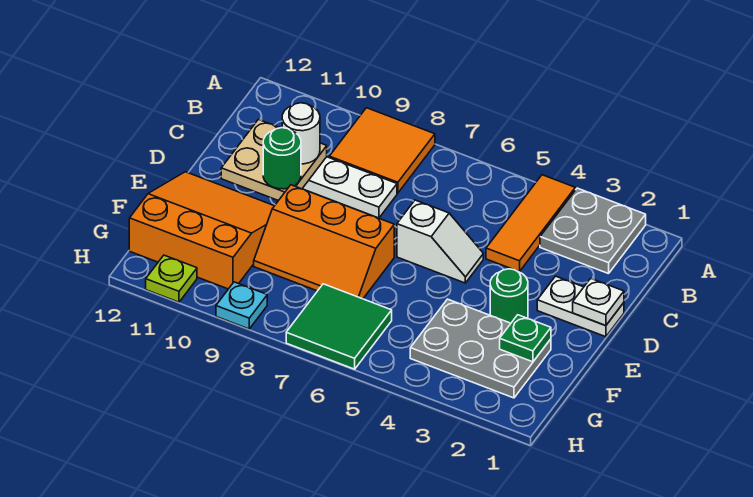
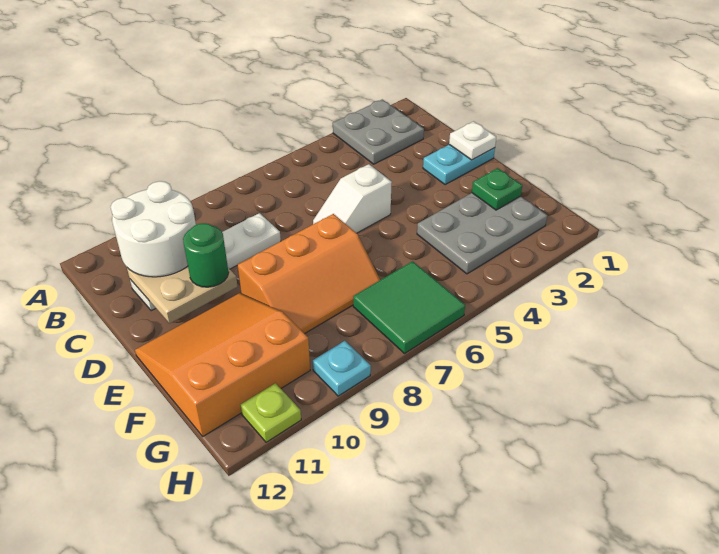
orange 1x3 tile [486,175,575,272] -> none
orange 2x2 tile [329,108,435,193] -> none
white 1x1 round brick [282,103,320,164] -> white 2x2 round brick [111,181,196,277]
white 1x2 plate [537,276,624,337] -> cyan 1x2 plate [423,145,495,185]
white 1x2 slope [397,200,483,283] -> white 1x2 slope turned to [313,164,392,233]
green 1x1 round brick [490,269,528,323] -> none

